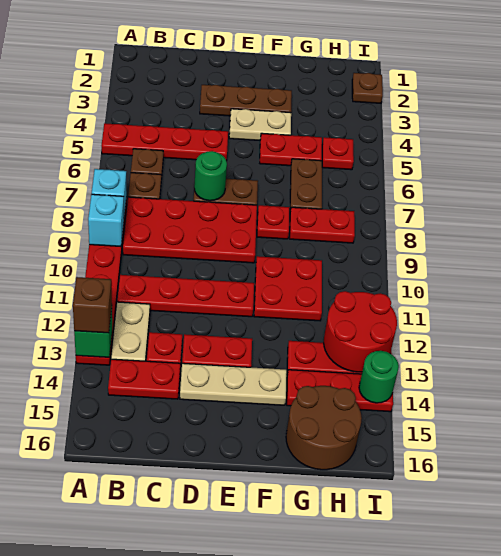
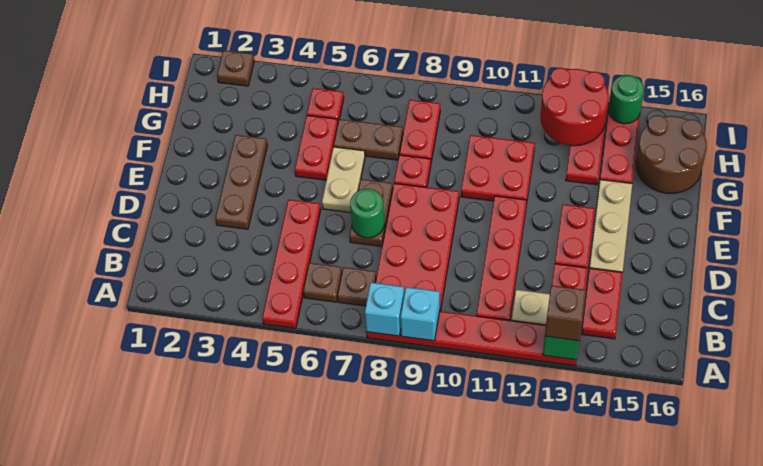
tan 1x2 plate [229,109,291,140] -> tan 1x2 plate moved to [322,147,365,213]

